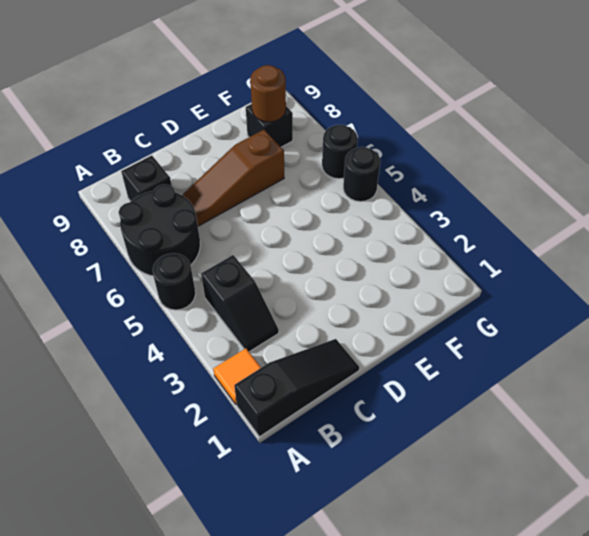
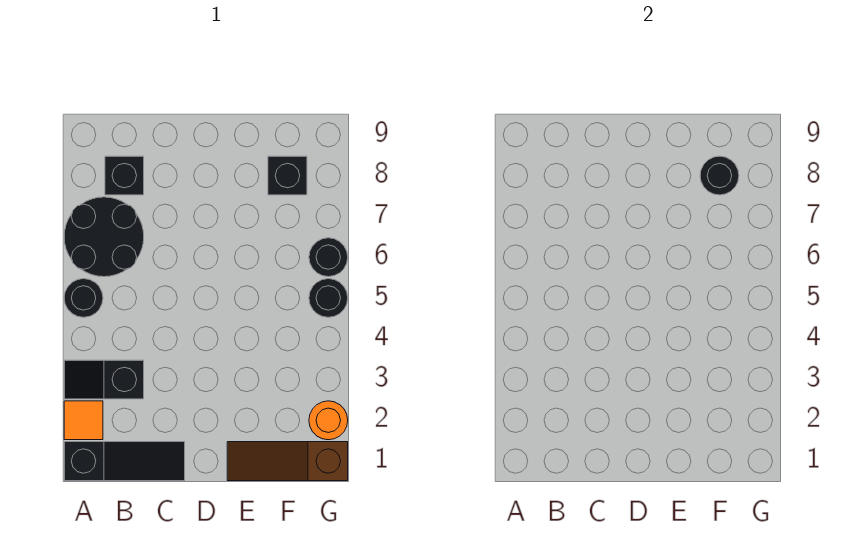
black 1x2 slope [201,255,279,352] -> black 1x2 slope turned to [64,360,144,399]
brown 1x3 slope [182,130,284,226] -> brown 1x3 slope moved to [227,442,348,481]
brown 1x1 round brick [250,65,286,122] -> black 1x1 round brick [700,156,739,195]
none -> orange 1x1 round brick [309,401,348,440]

